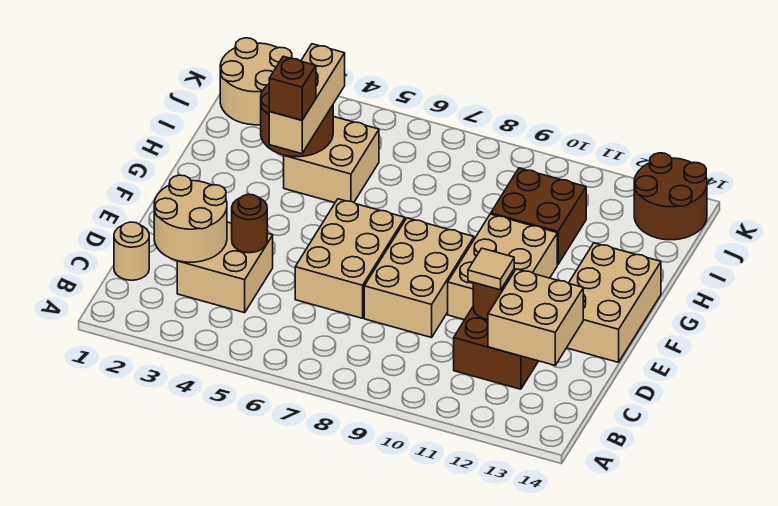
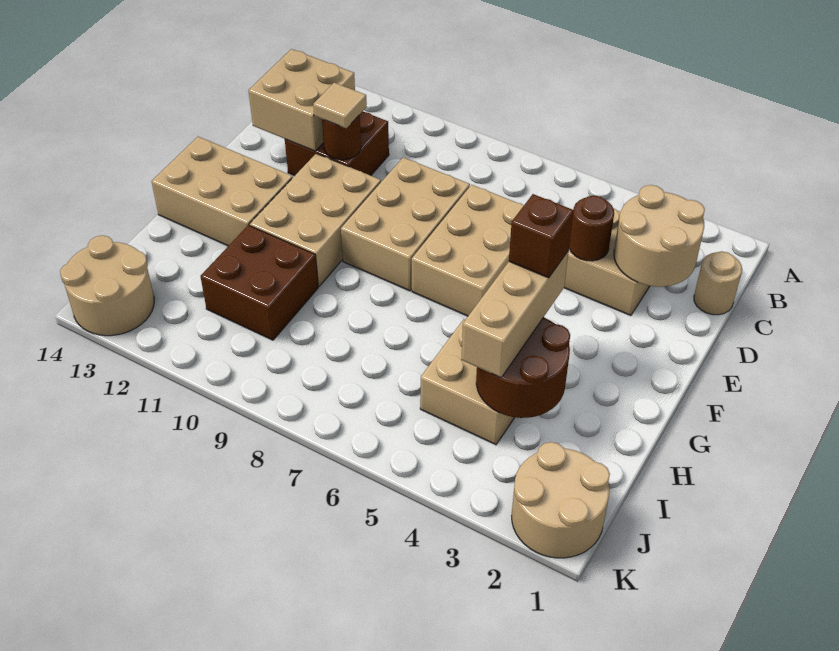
tan 2x3 brick [567,243,661,362] -> tan 2x3 brick turned to [151,137,293,246]
brown 2x2 round brick [634,153,707,240] -> tan 2x2 round brick [60,235,154,336]

